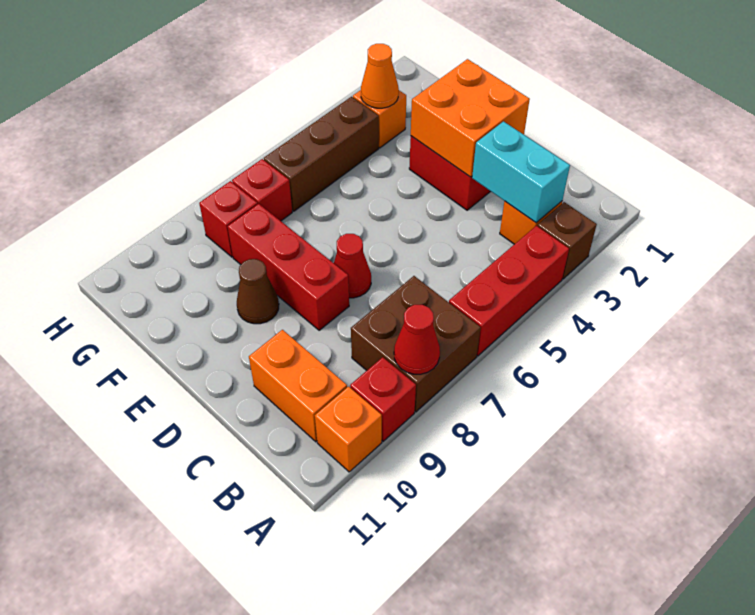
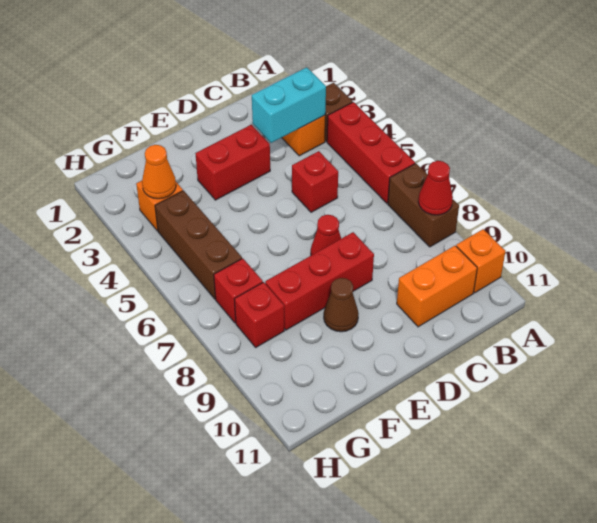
brown 2x2 brick [351,276,481,412] -> brown 1x2 brick [388,163,459,247]
red 1x1 brick [350,357,416,441] -> red 1x1 brick moved to [292,151,338,212]
orange 2x2 brick [411,59,530,177] -> none

